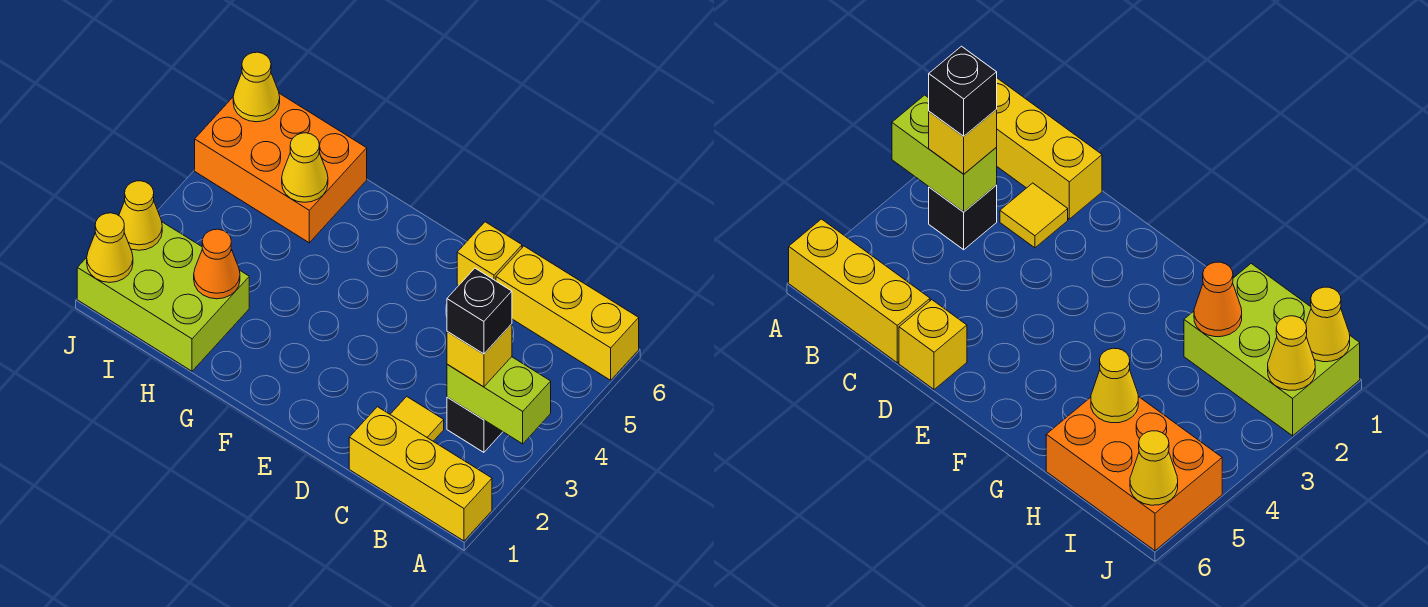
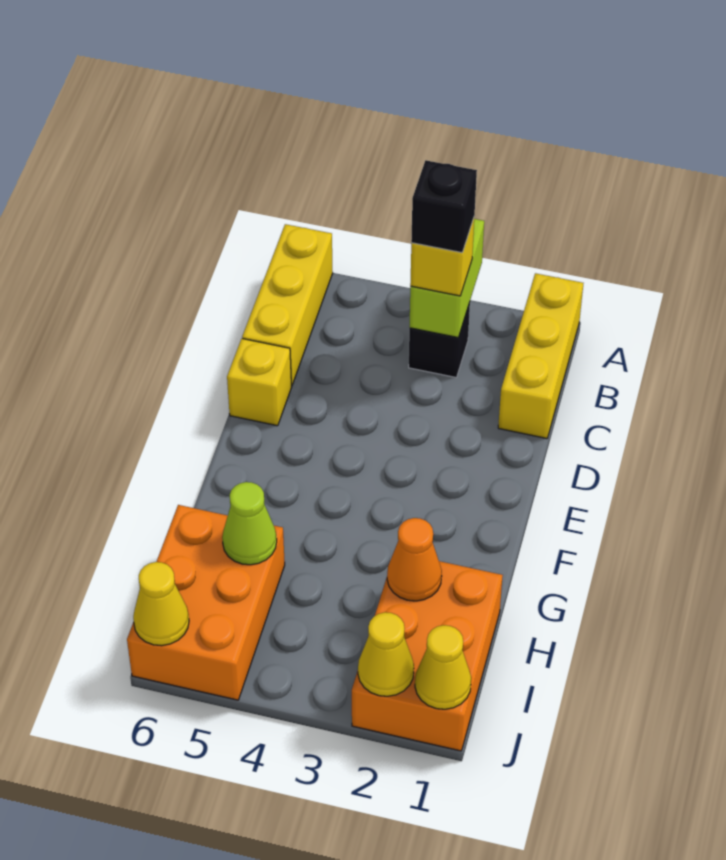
yellow 1x1 tile [390,397,444,441] -> none
lime 2x3 brick [77,222,249,371] -> orange 2x3 brick [352,561,503,751]
yellow 1x1 cone [282,133,328,202] -> lime 1x1 cone [222,482,277,565]

